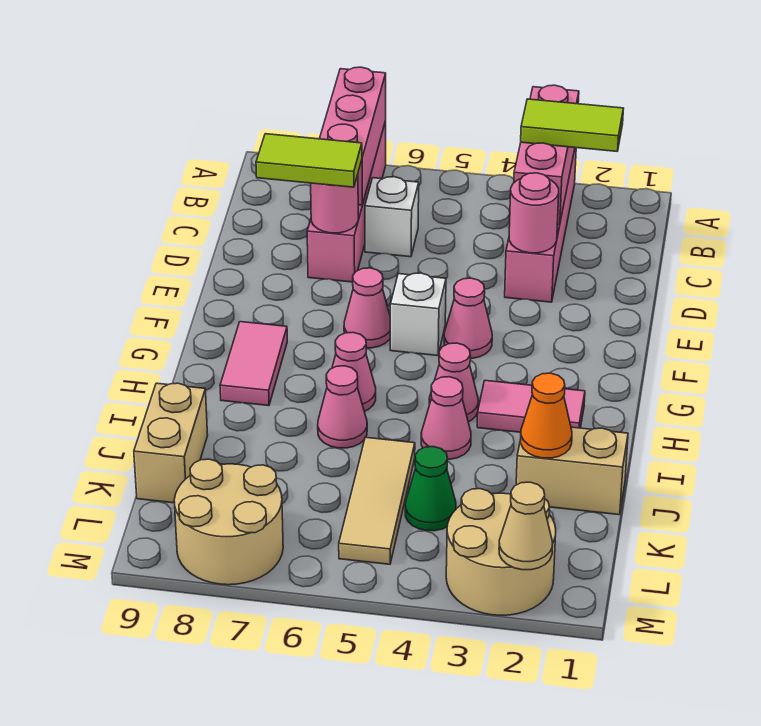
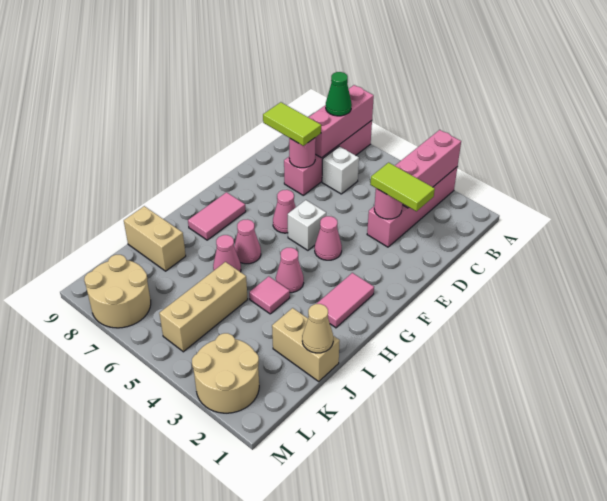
lime 1x2 tile [521,99,624,151] -> lime 1x2 tile moved to [370,163,435,211]
pink 1x2 tile [477,381,585,432] -> pink 1x2 tile turned to [317,273,374,328]
pink 1x1 cone [421,377,471,459] -> pink 1x1 tile [249,276,290,314]
orange 1x1 cone [521,373,572,458] -> none
tan 1x3 tile [339,437,415,564] -> tan 1x3 brick [159,262,248,352]
tan 1x2 brick [134,383,208,503] -> tan 1x2 brick turned to [124,206,186,271]
green 1x1 cone [405,447,456,531] -> green 1x1 cone moved to [326,72,352,116]
tan 1x1 cone [499,482,552,570] -> tan 1x1 cone moved to [302,304,333,353]

